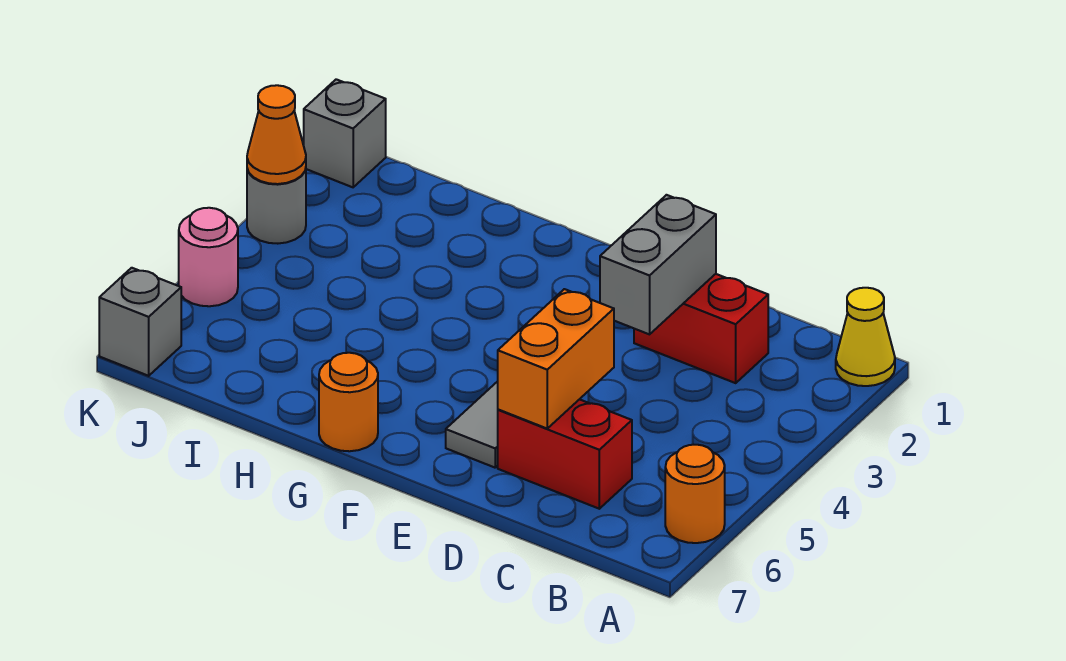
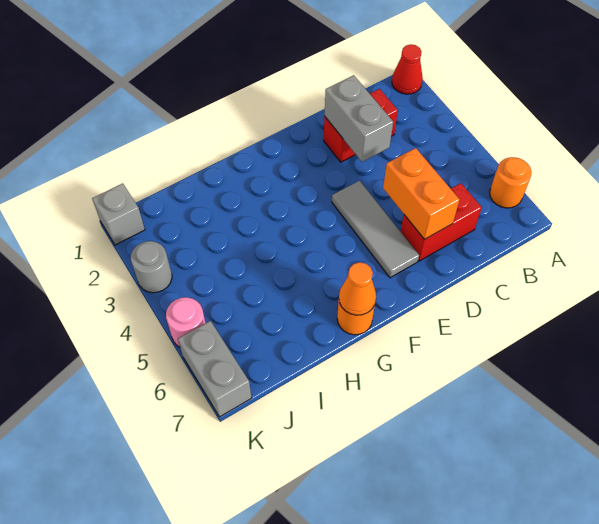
yellow 1x1 cone [836,288,895,386] -> red 1x1 cone [392,44,423,94]
orange 1x1 cone [247,85,306,184] -> orange 1x1 cone moved to [339,262,376,315]
grey 1x1 brick [99,268,181,376] -> grey 1x2 brick [178,321,251,417]

